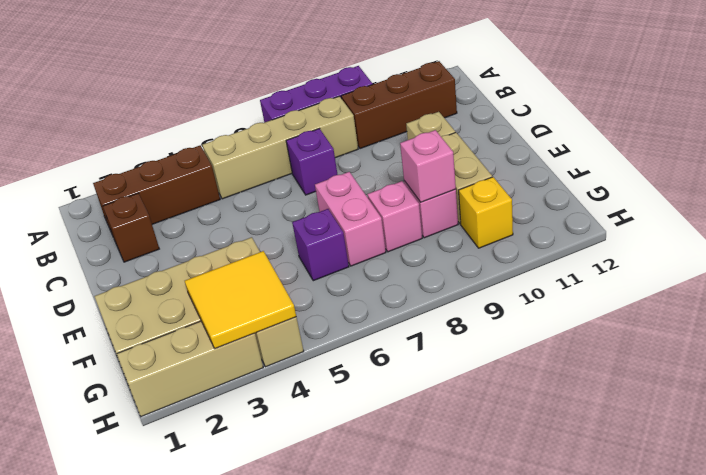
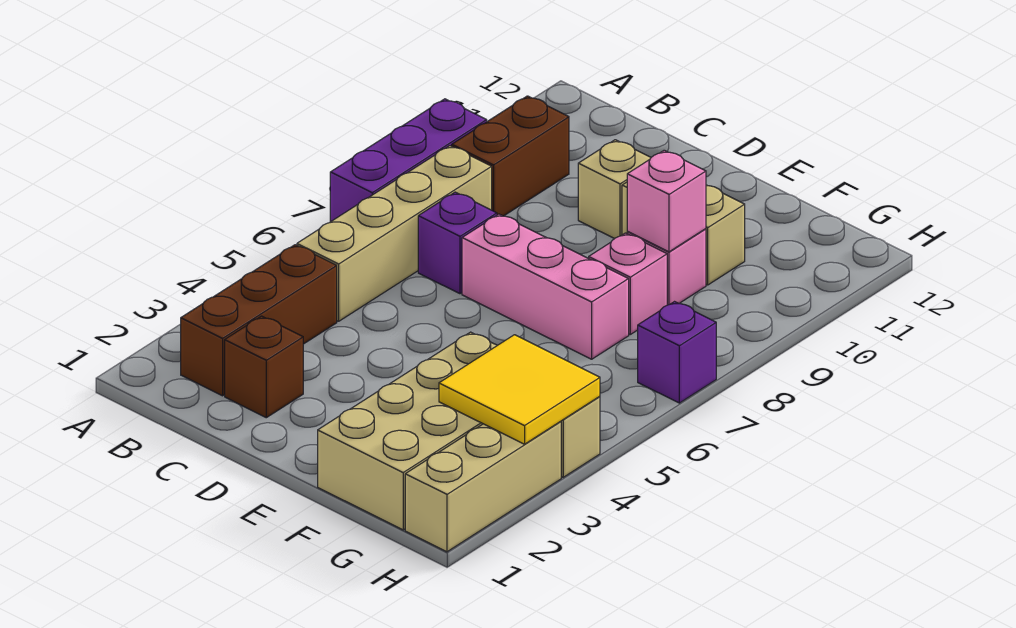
brown 1x3 brick [341,61,457,149] -> brown 1x2 brick [452,96,569,216]
pink 1x2 brick [315,172,386,266] -> pink 1x3 brick [462,214,629,359]
purple 1x1 brick [292,209,349,281] -> purple 1x1 brick moved to [638,302,716,403]
yellow 1x1 brick [459,177,513,248] -> none

